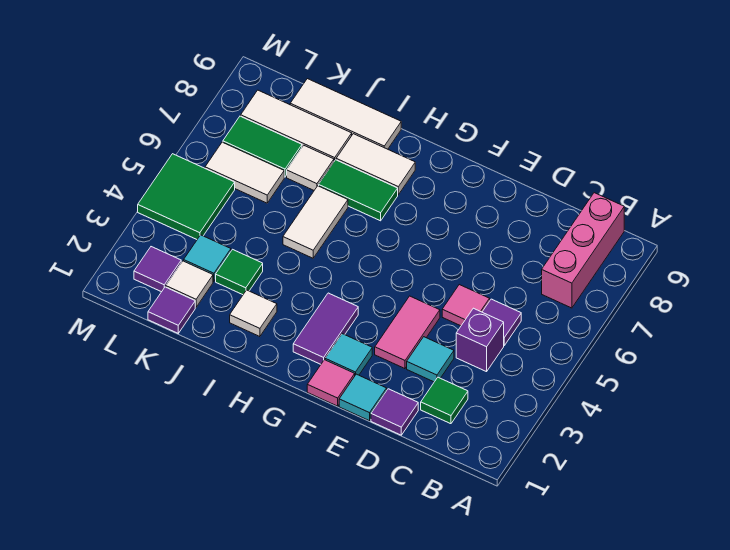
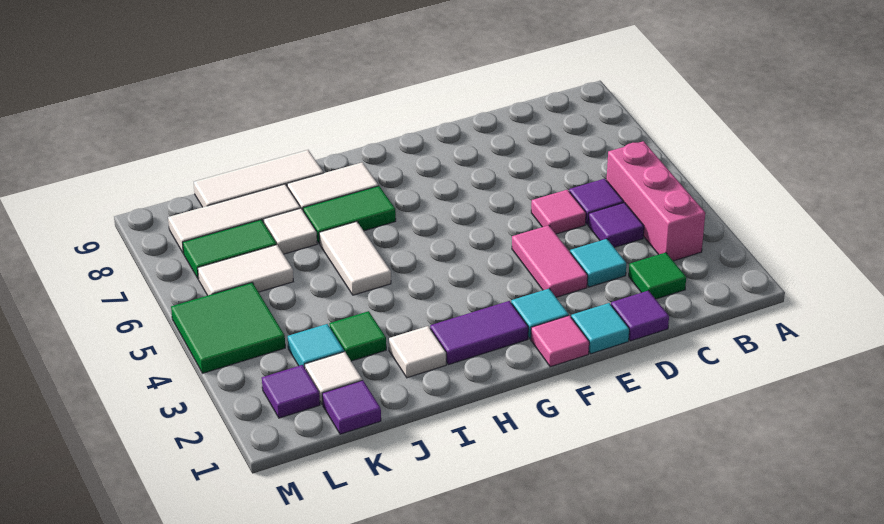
pink 1x3 brick [542,193,624,308] -> pink 1x3 brick moved to [607,141,705,261]
purple 1x1 brick [456,308,504,372] -> purple 1x1 tile [588,203,644,247]
purple 1x2 tile [293,293,358,364] -> purple 1x2 tile turned to [430,301,528,365]

